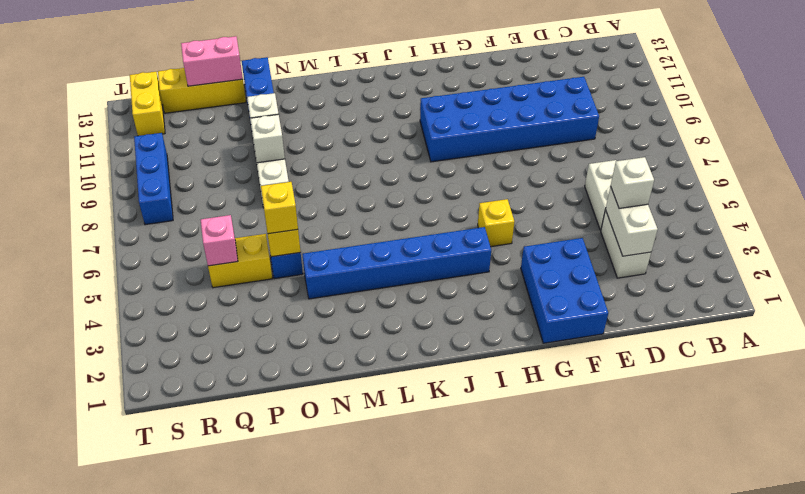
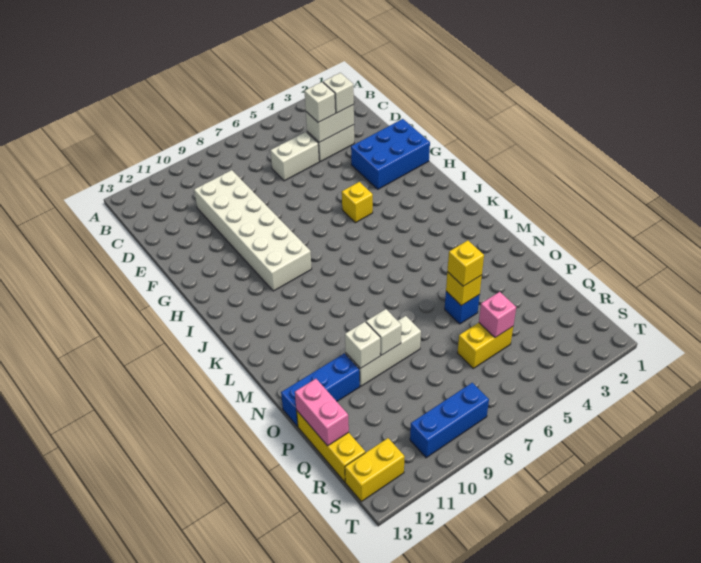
none -> white 1x1 brick [323,73,354,113]
blue 2x6 brick [420,77,599,162] -> white 2x6 brick [194,170,312,291]
blue 1x6 brick [302,227,491,299] -> none
yellow 1x2 brick [208,234,272,288] -> yellow 1x2 brick turned to [458,323,513,368]

